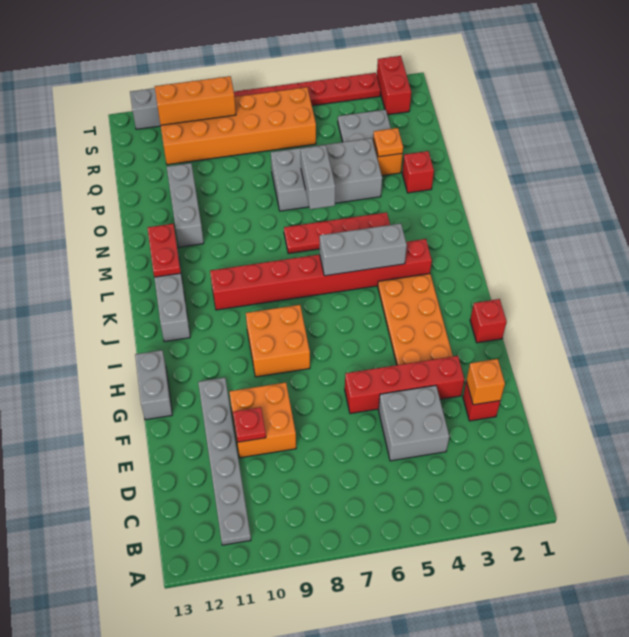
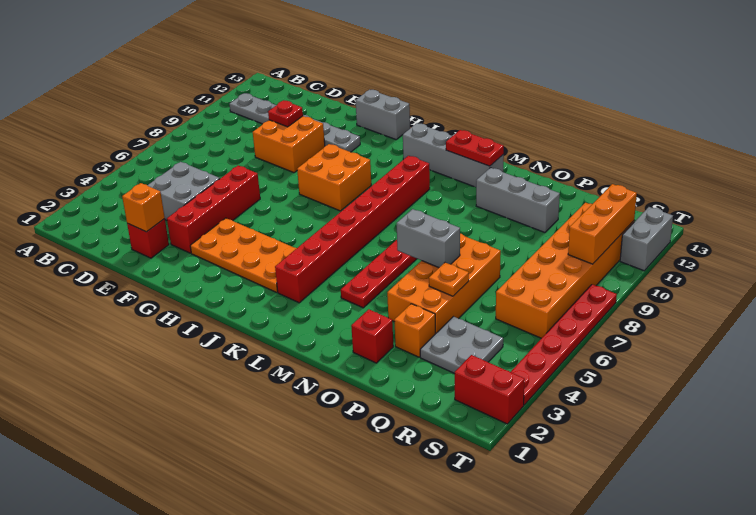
red 1x1 brick [470,299,507,343] -> none
grey 1x3 brick [320,223,407,276] -> none
grey 2x4 brick [271,138,382,211] -> orange 2x4 brick [387,234,501,334]
orange 1x1 plate [373,128,403,157] -> orange 1x1 plate moved to [429,263,469,296]

